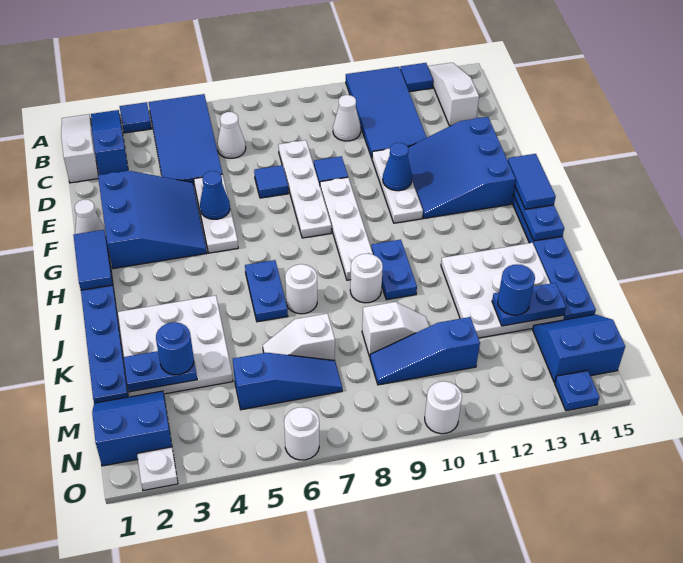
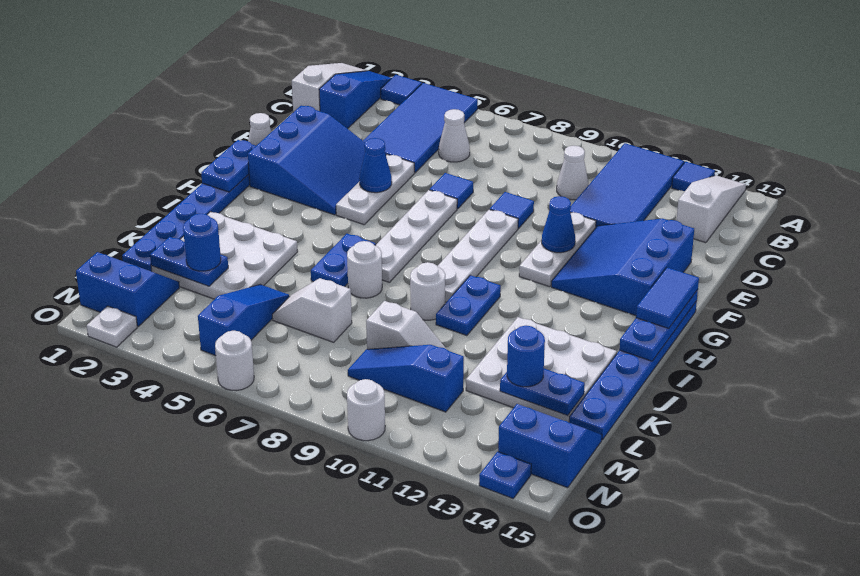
white 1x4 plate [278,140,331,238] -> white 1x4 plate moved to [375,190,457,282]
blue 1x2 tile [73,230,112,290] -> blue 1x2 plate [201,140,256,192]
blue 1x3 slope [233,353,342,410] -> blue 1x3 slope turned to [198,284,290,356]

